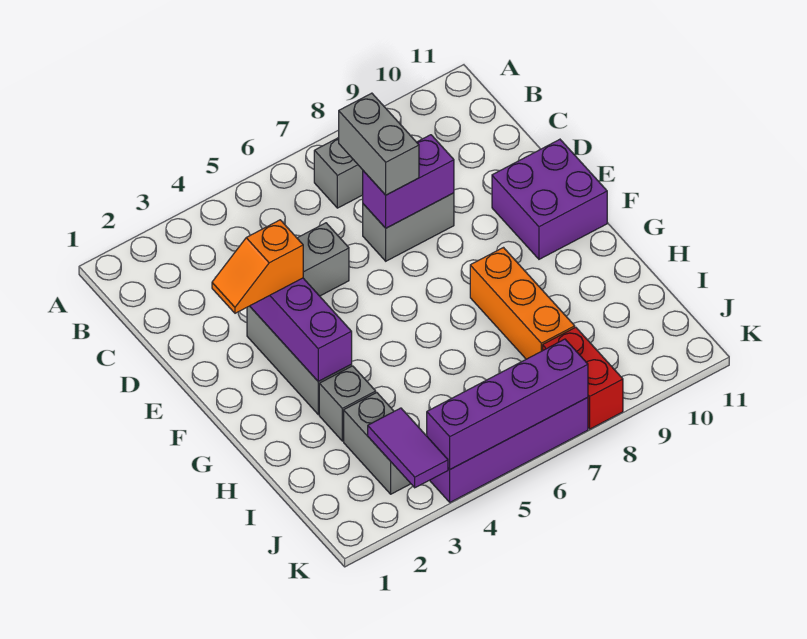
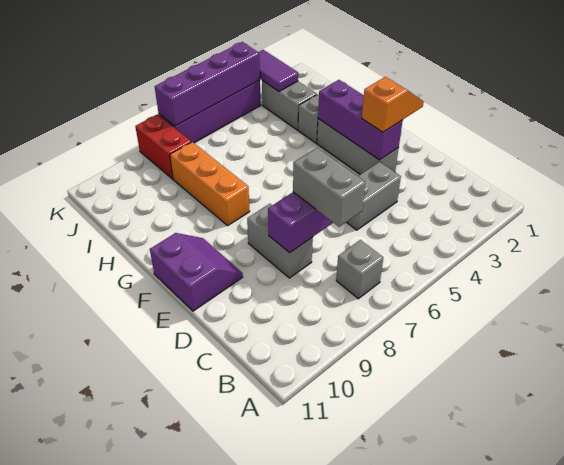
grey 1x2 brick [363,193,454,261] -> grey 1x2 brick turned to [247,204,313,278]
purple 2x2 brick [492,139,607,259] -> purple 2x2 slope [150,233,243,311]

